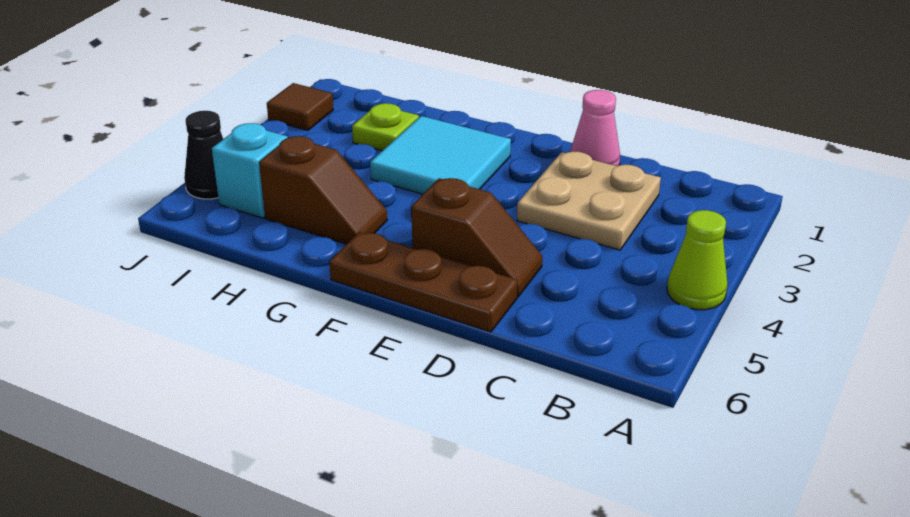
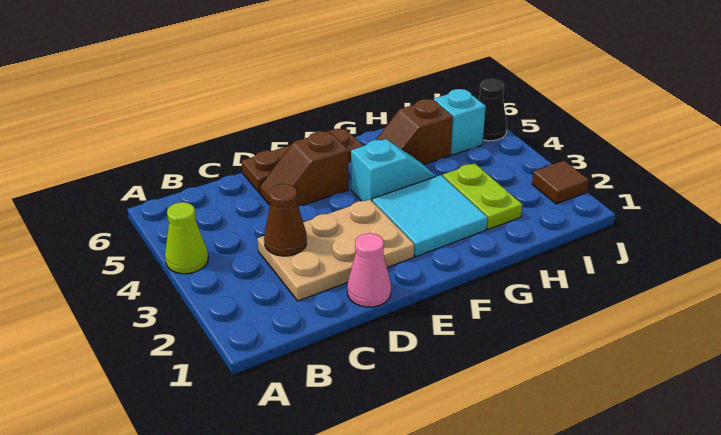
tan 2x2 plate [517,152,661,250] -> tan 2x3 plate [257,200,414,301]
none -> brown 1x1 cone [264,184,307,256]
none -> cyan 1x2 slope [351,139,436,201]
lime 1x1 plate [352,103,419,151] -> lime 1x2 plate [443,163,522,229]

